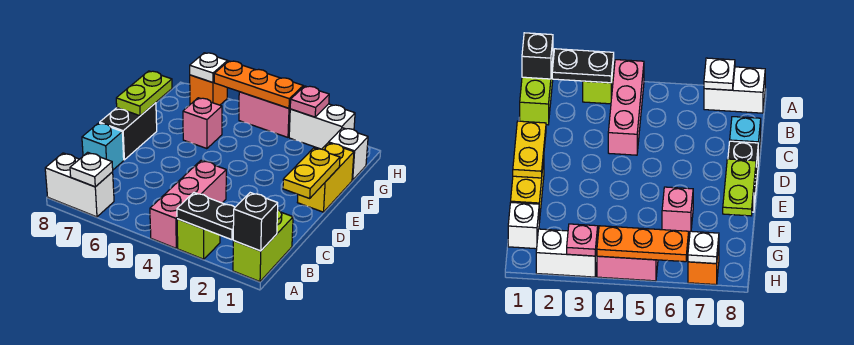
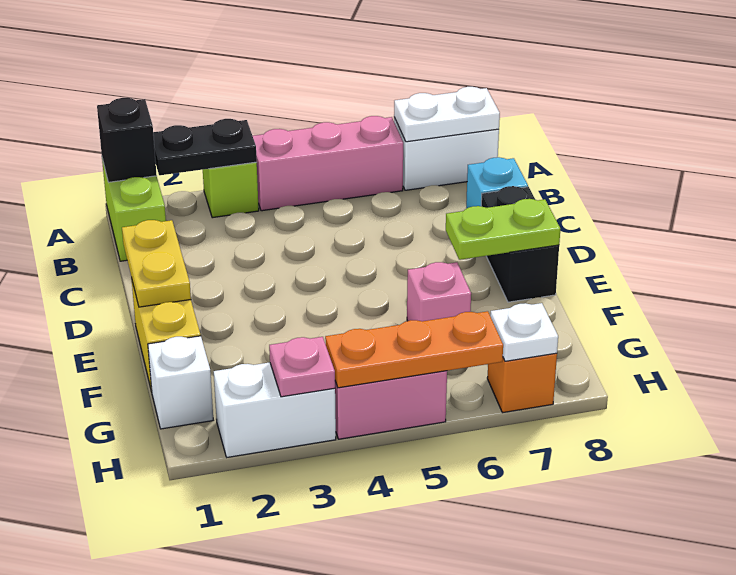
pink 1x3 brick [150,160,226,248] -> pink 1x3 brick turned to [253,116,403,211]
white 1x1 plate [70,152,113,187] -> white 1x2 plate [394,87,500,142]
lime 1x2 plate [116,71,172,116] -> lime 1x2 plate turned to [446,199,560,260]

